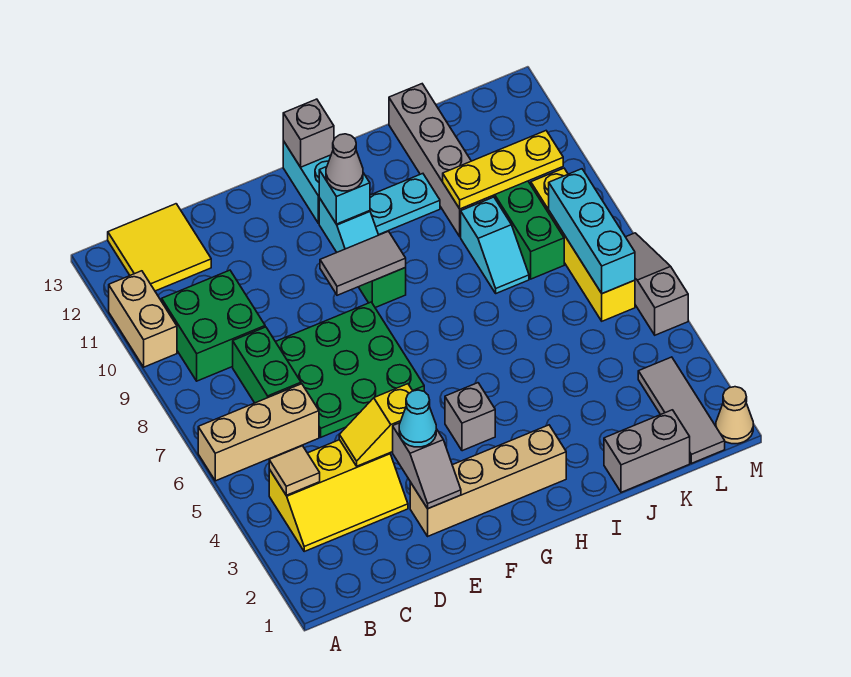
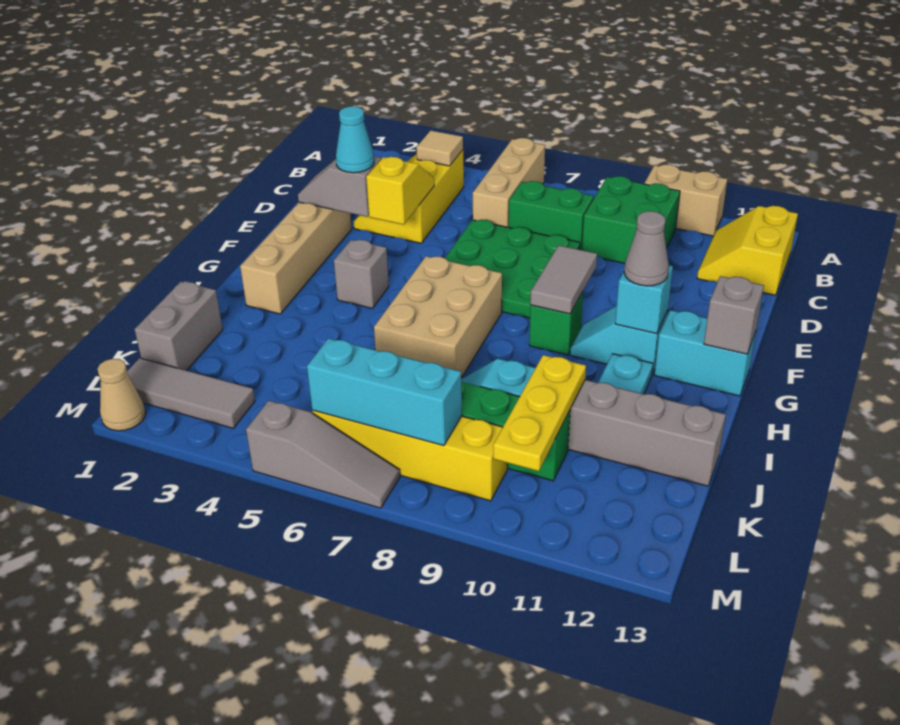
yellow 2x2 tile [108,204,211,291] -> yellow 2x2 slope [697,206,798,295]
none -> tan 2x3 brick [374,256,502,378]

